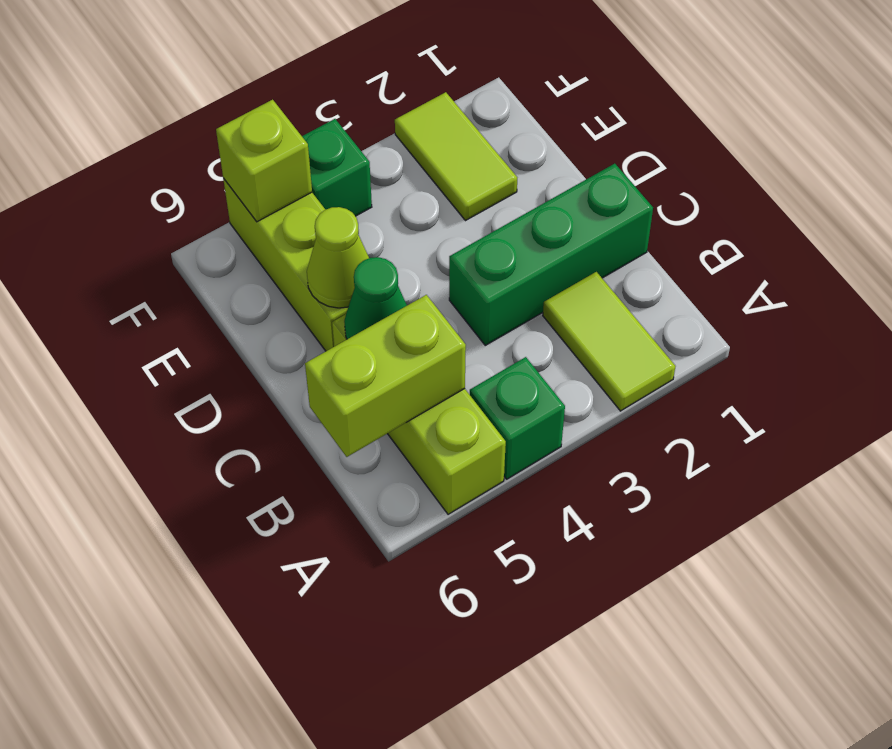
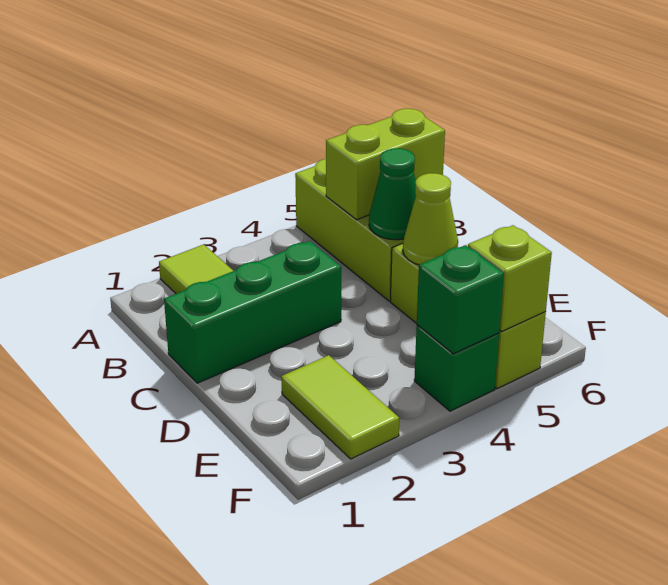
green 1x1 brick [470,357,565,479] -> green 1x1 brick moved to [417,245,504,354]

